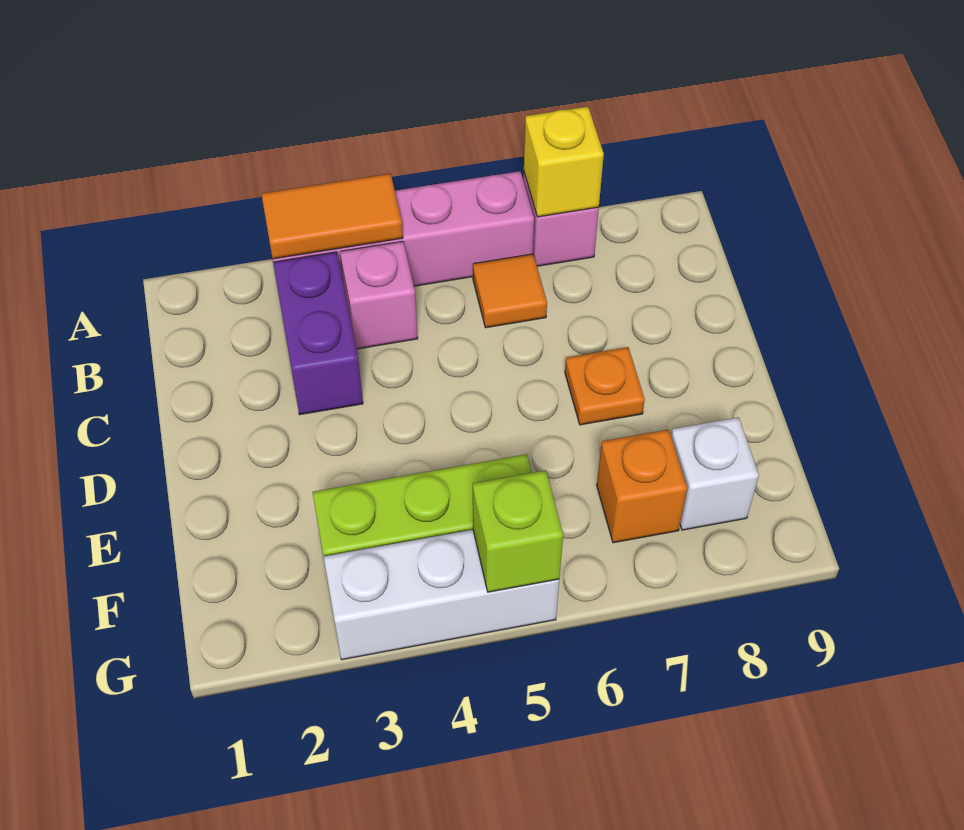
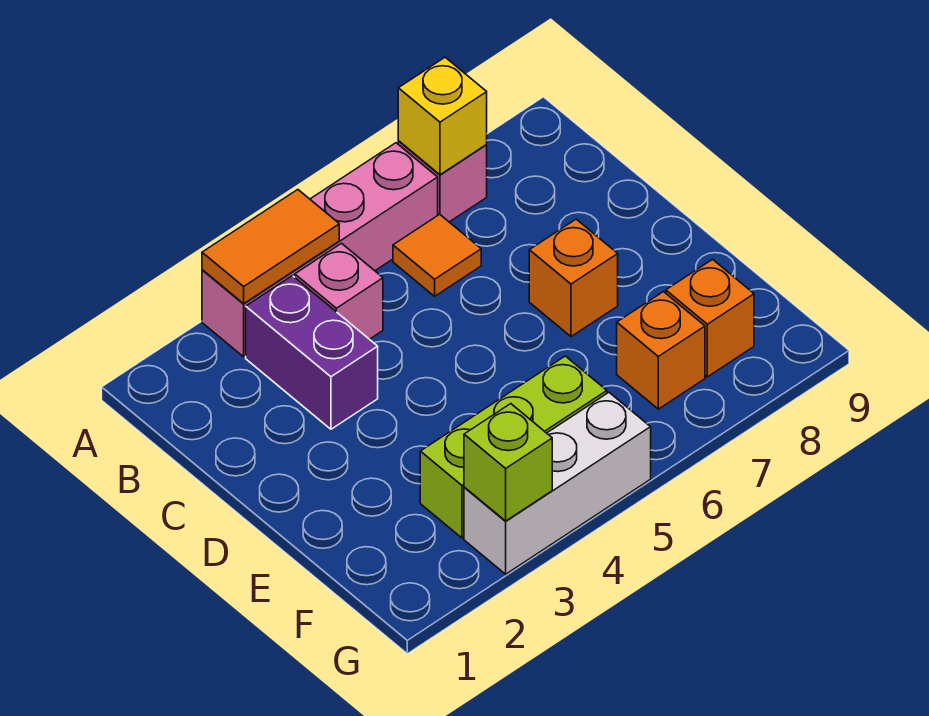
orange 1x1 plate [565,347,645,425] -> orange 1x1 brick [529,219,618,337]
white 1x1 brick [671,417,759,530] -> orange 1x1 brick [666,259,754,377]
lime 1x1 brick [473,470,563,592] -> lime 1x1 brick moved to [464,404,552,521]

